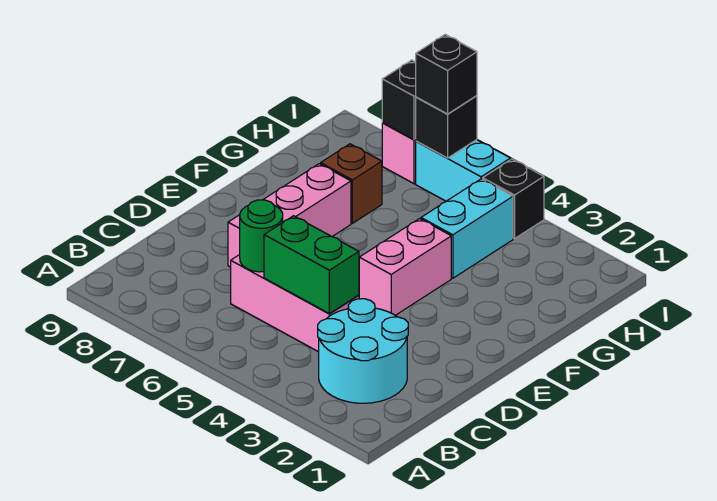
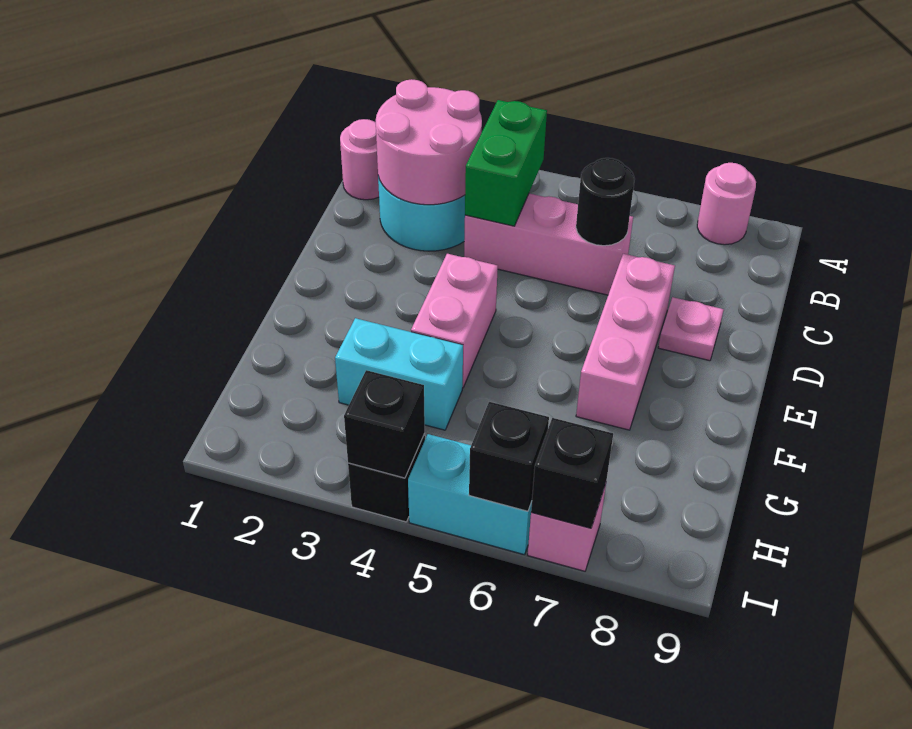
none -> pink 1x1 round brick [697,163,756,245]
none -> pink 1x1 round brick [340,119,379,200]
none -> pink 2x2 round brick [376,79,482,205]
green 1x2 brick [264,216,359,314] -> green 1x2 brick turned to [465,100,547,226]
green 1x1 round brick [240,200,283,272] -> black 1x1 round brick [576,158,635,246]
none -> pink 1x1 plate [658,297,724,361]
cyan 1x2 brick [421,179,513,278] -> cyan 1x2 brick turned to [335,318,463,430]
brown 1x1 brick [321,144,382,223] -> none
black 1x1 brick [416,35,477,114] -> black 1x1 brick moved to [344,370,425,478]

